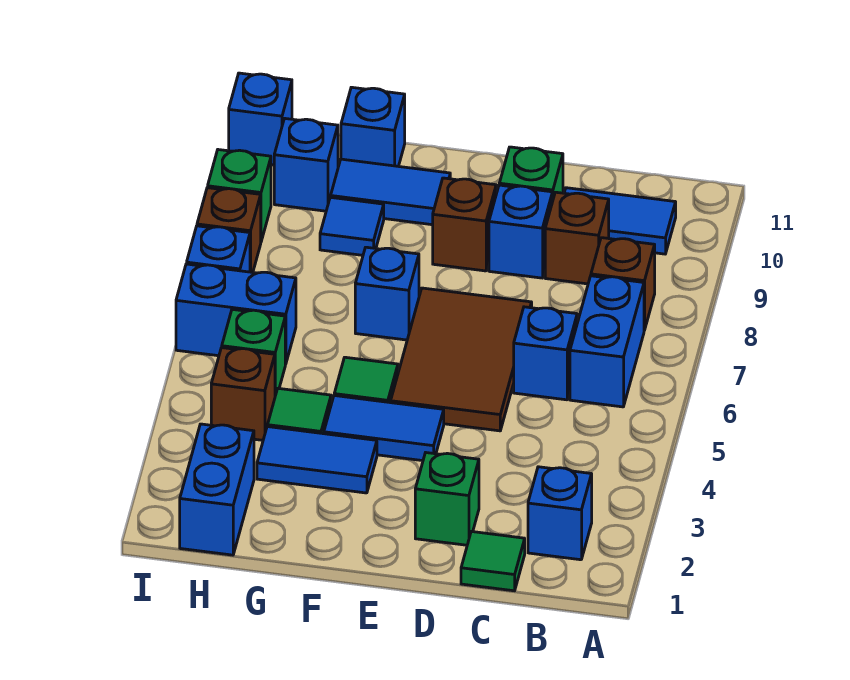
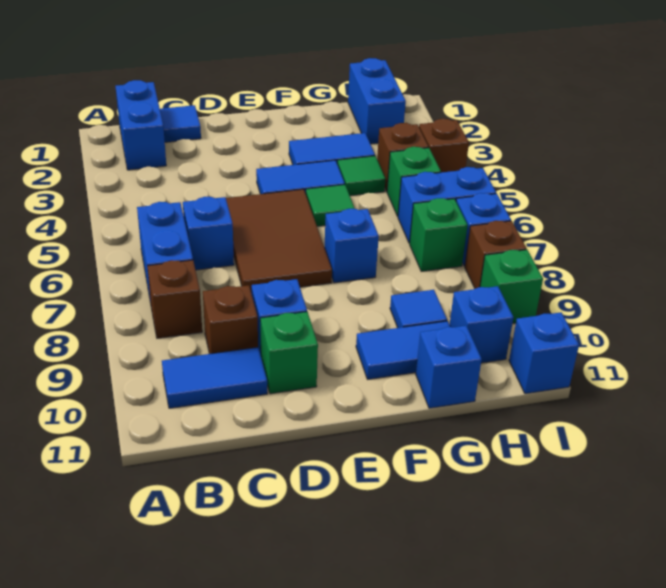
blue 1x1 brick [528,467,592,560] -> blue 1x2 brick [115,80,166,170]
green 1x1 tile [461,531,525,591] -> blue 1x1 tile [160,105,201,142]
green 1x1 brick [415,453,479,545] -> green 1x1 brick moved to [410,198,468,271]
brown 1x1 brick [433,178,496,271] -> brown 1x1 brick moved to [419,119,469,173]

